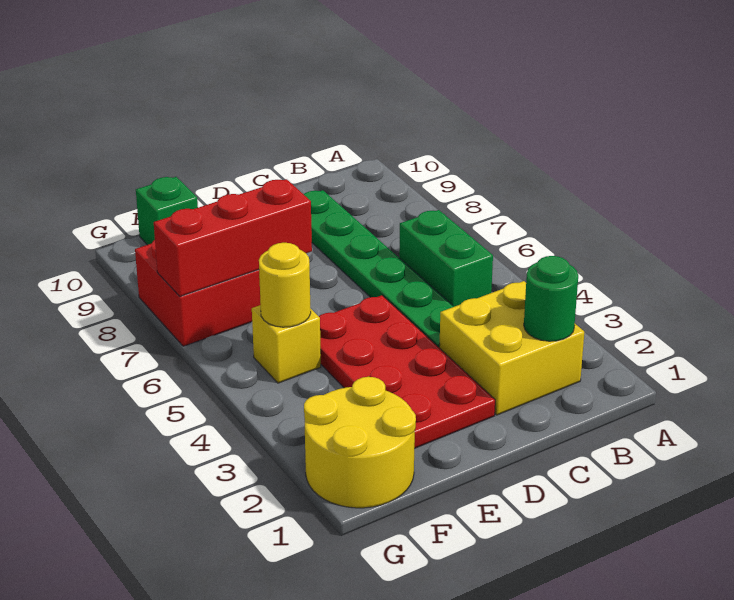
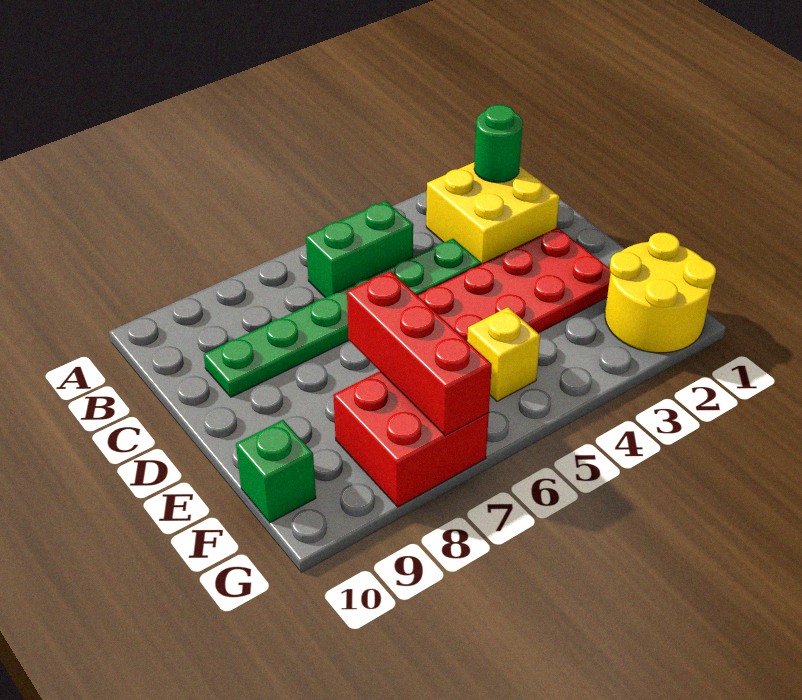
yellow 1x1 round brick [259,243,311,327] -> none

